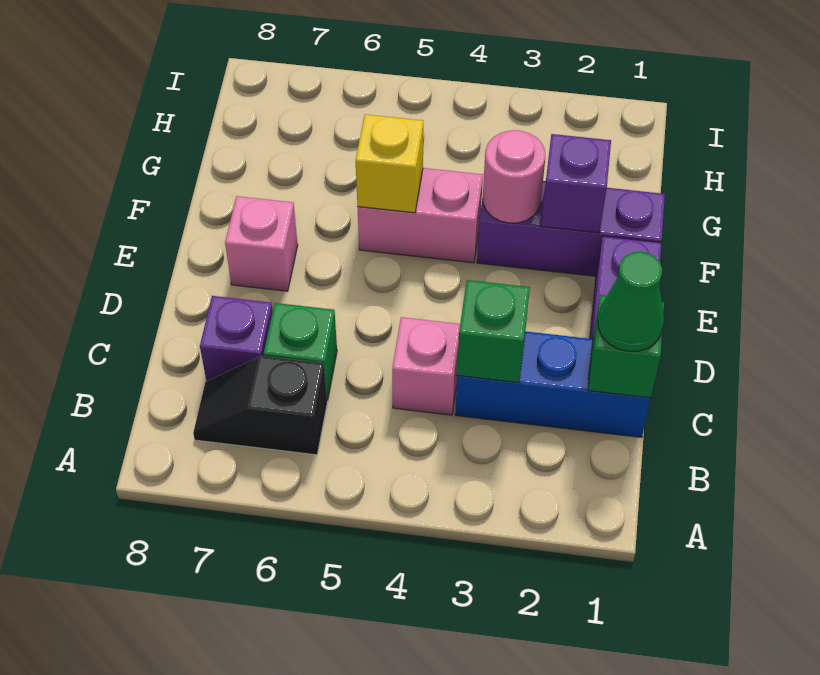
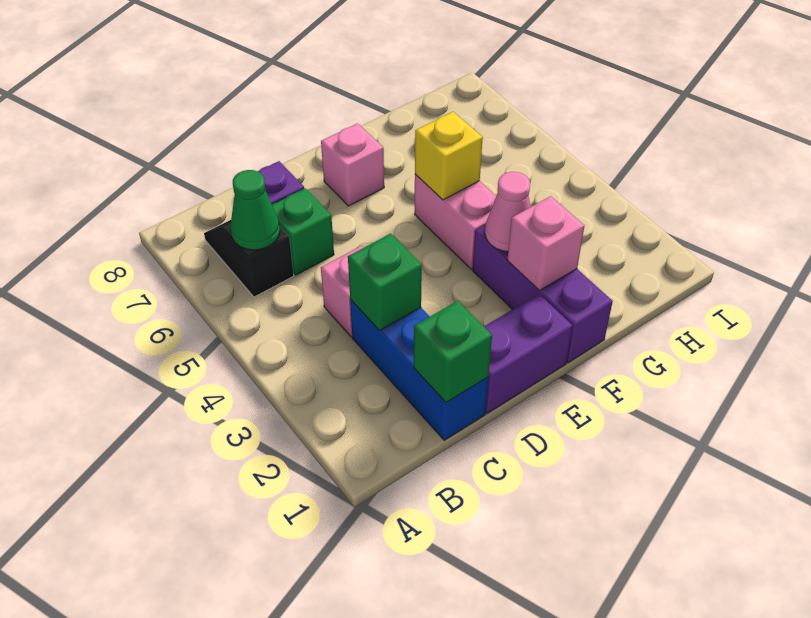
green 1x1 cone [598,252,664,351] -> green 1x1 cone moved to [231,170,280,250]
purple 1x1 brick [541,134,611,233] -> pink 1x1 brick [507,196,584,290]
pink 1x1 round brick [483,130,546,223] -> pink 1x1 cone [485,172,530,252]

